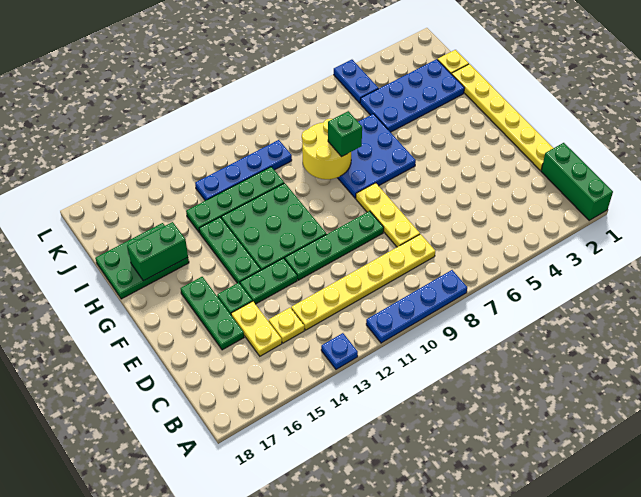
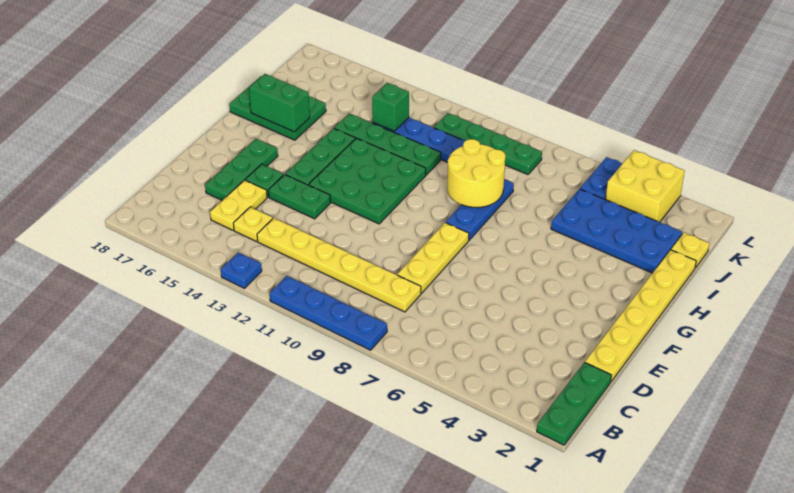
green 1x3 brick [541,143,613,220] -> green 1x3 plate [537,362,611,445]
green 1x4 plate [285,211,384,280] -> green 1x4 plate moved to [434,113,542,175]
blue 3x3 plate [337,114,416,198] -> blue 1x3 plate [446,179,514,240]
green 1x1 brick [328,111,362,157] -> green 1x1 brick moved to [372,83,409,131]
none -> yellow 2x2 brick [605,150,685,222]

